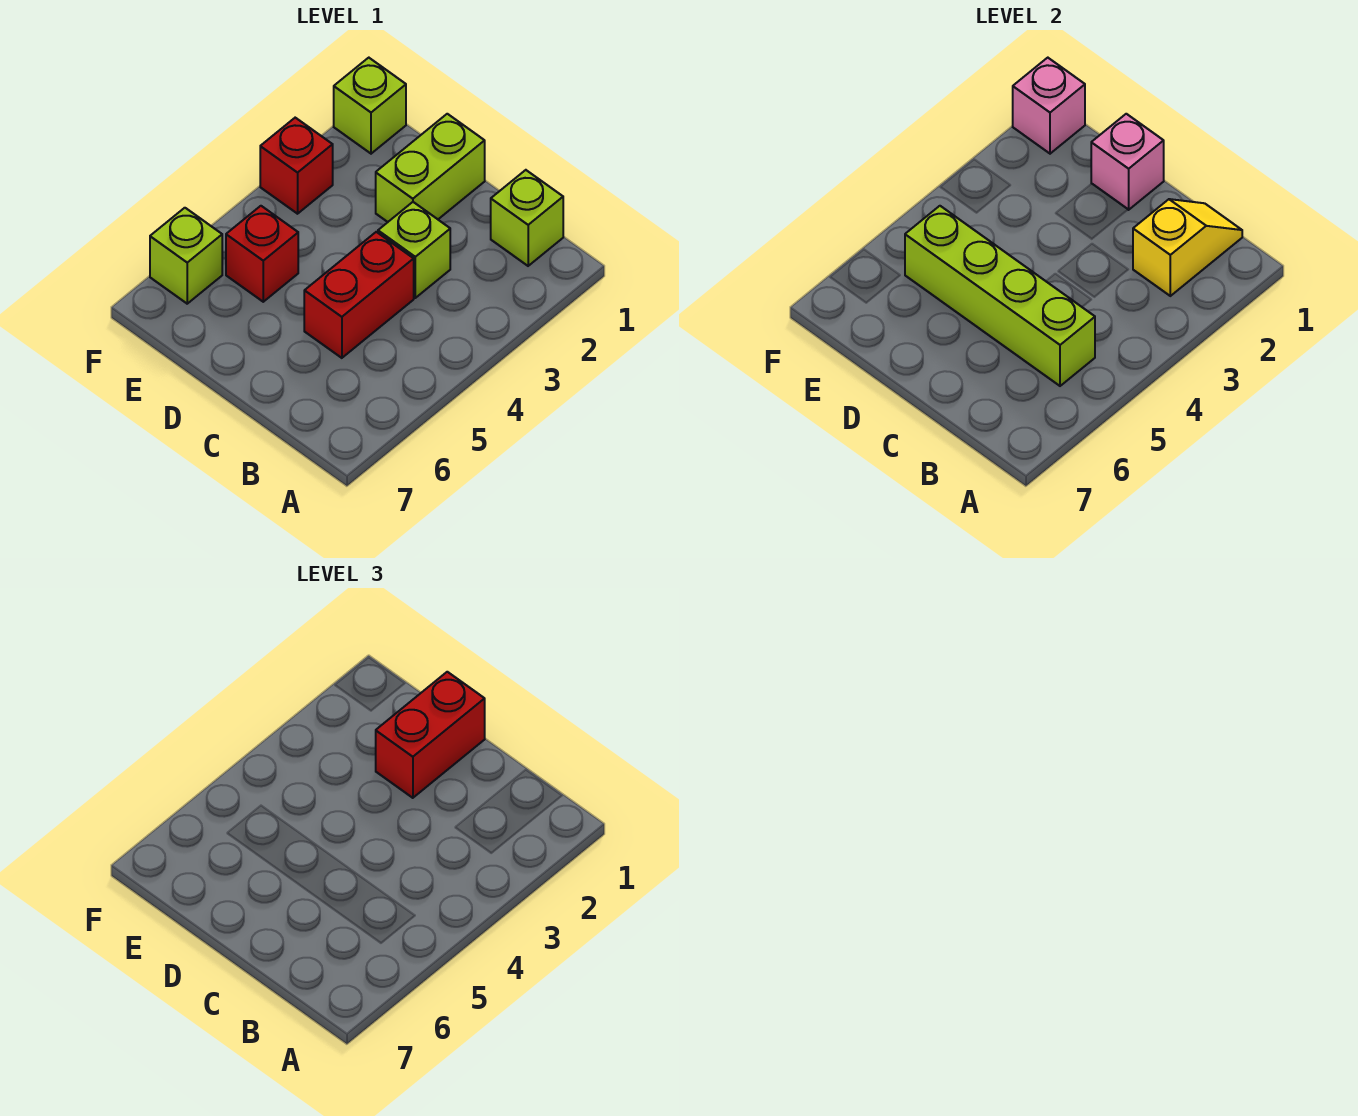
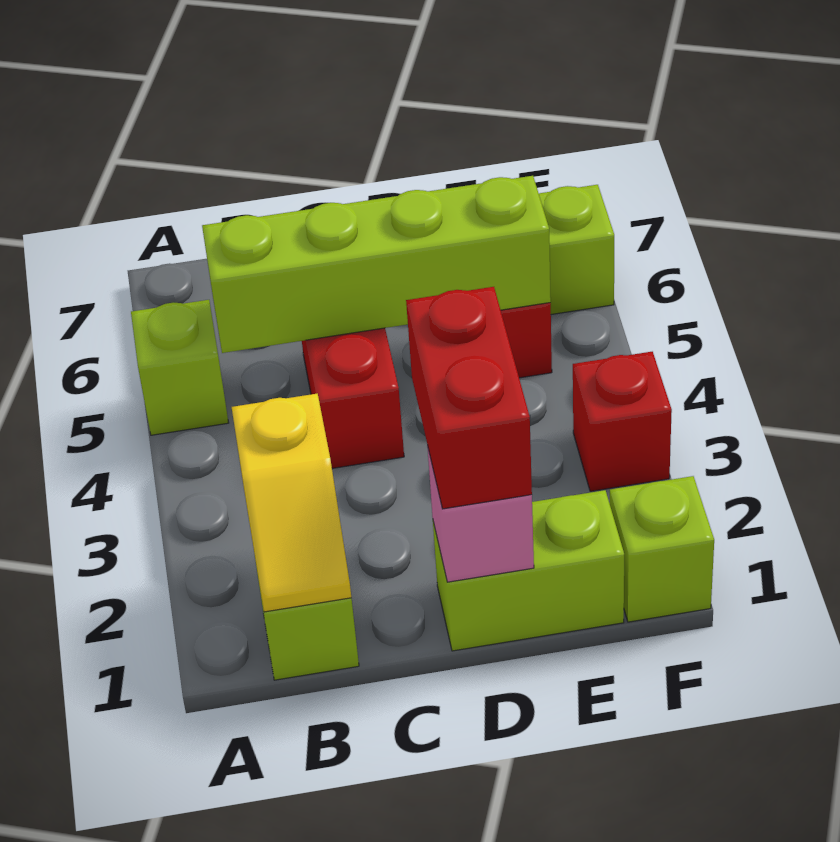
lime 1x1 brick [378,202,450,298] -> lime 1x1 brick moved to [131,300,229,435]
lime 1x2 brick [376,114,485,222] -> lime 1x2 brick turned to [433,490,624,651]
pink 1x1 brick [1013,58,1085,154] -> none

